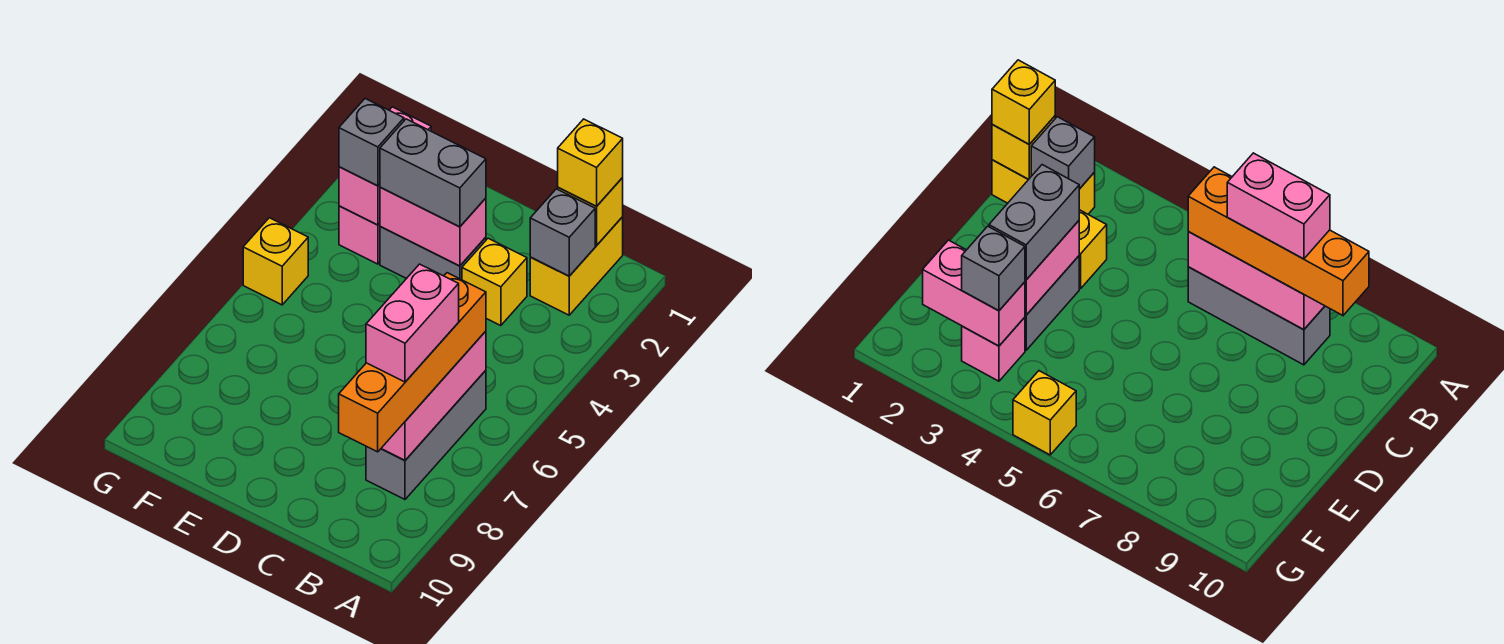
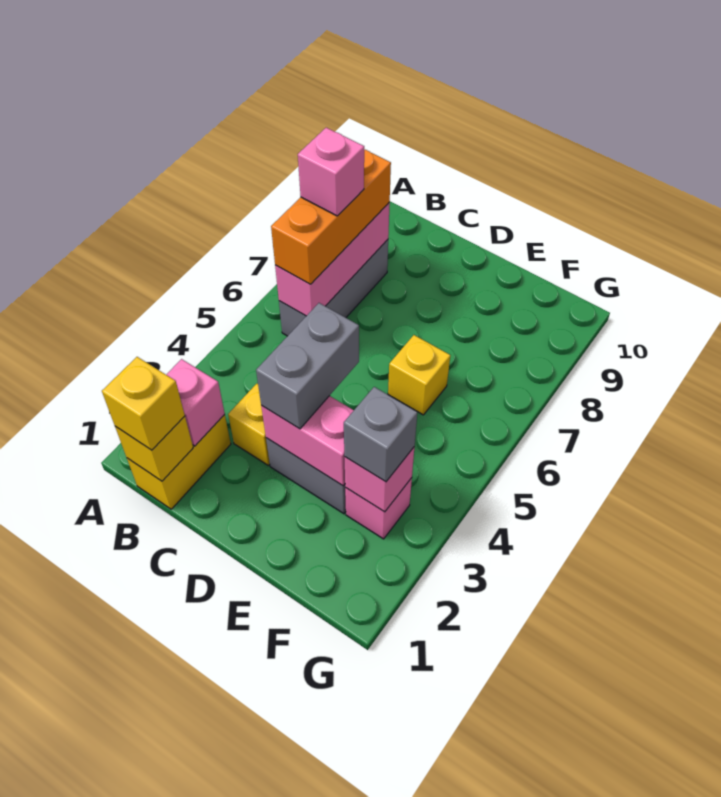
grey 1x1 brick [530,189,595,276] -> pink 1x1 brick [166,359,225,446]
orange 1x4 brick [339,273,486,452] -> orange 1x3 brick [271,149,391,284]
pink 1x2 brick [366,264,459,382] -> pink 1x1 brick [298,128,364,216]
grey 1x2 brick [380,119,486,227] -> grey 1x2 brick turned to [256,303,359,429]
pink 1x2 brick [339,107,431,225] -> pink 1x1 brick [345,447,414,512]
yellow 1x1 brick [243,218,308,305] -> yellow 1x1 brick moved to [388,335,450,415]

